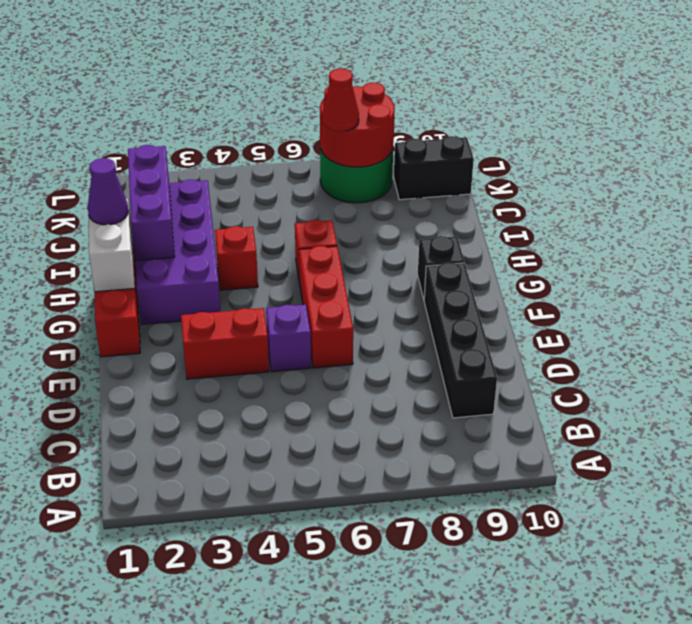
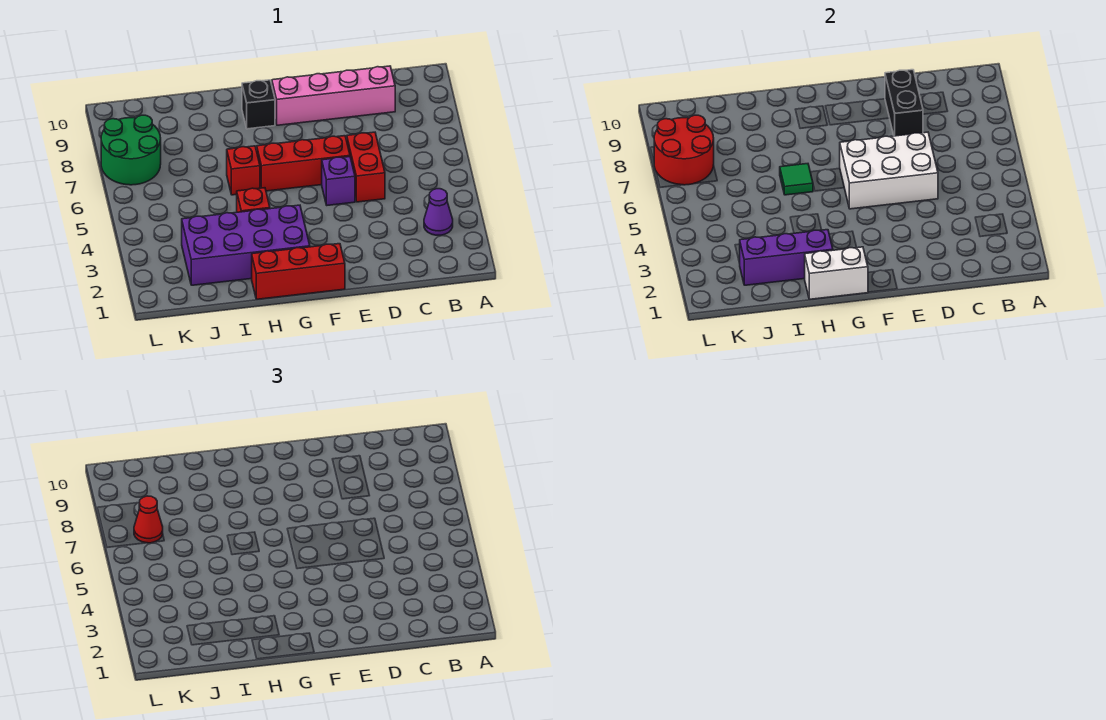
black 1x4 brick [424,263,497,418] -> pink 1x4 brick [272,66,395,125]
none -> white 2x3 brick [840,132,938,209]
red 1x2 brick [181,308,269,379] -> red 1x2 brick moved to [347,132,385,202]
purple 1x1 cone [88,158,128,225] -> purple 1x1 cone moved to [424,189,453,235]
none -> green 1x1 tile [780,164,813,195]
black 1x2 brick [394,136,474,200] -> black 1x2 brick moved to [885,70,923,136]

